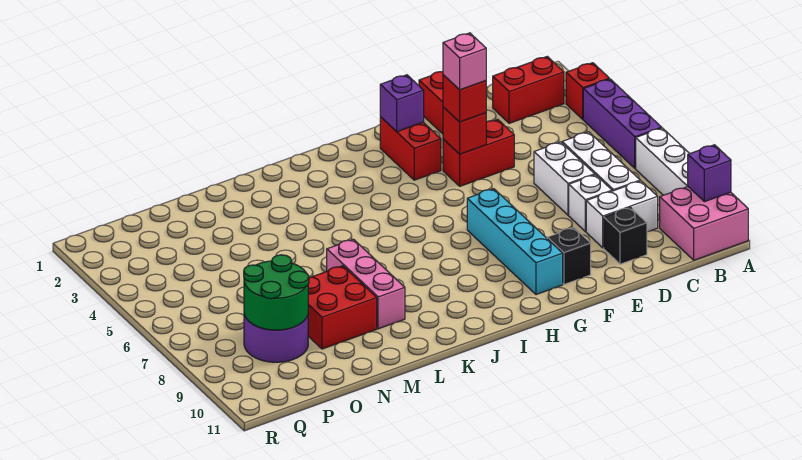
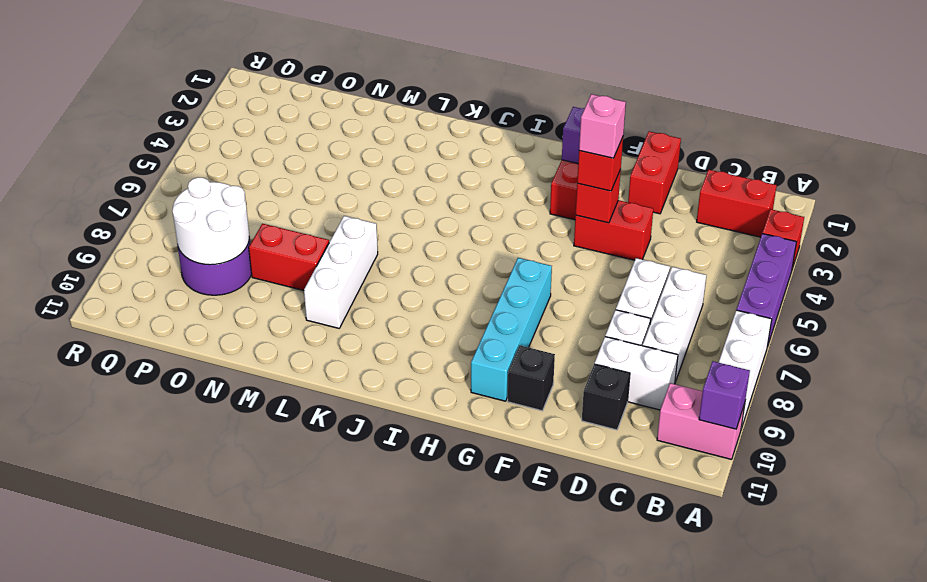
pink 2x2 brick [660,187,748,260] -> pink 1x2 brick [657,383,745,459]
pink 1x3 brick [327,239,405,329] -> white 1x3 brick [304,216,378,328]
red 2x2 brick [308,266,377,349] -> red 1x2 brick [249,224,329,290]
green 2x2 round brick [244,255,309,330] -> white 2x2 round brick [172,177,249,265]

